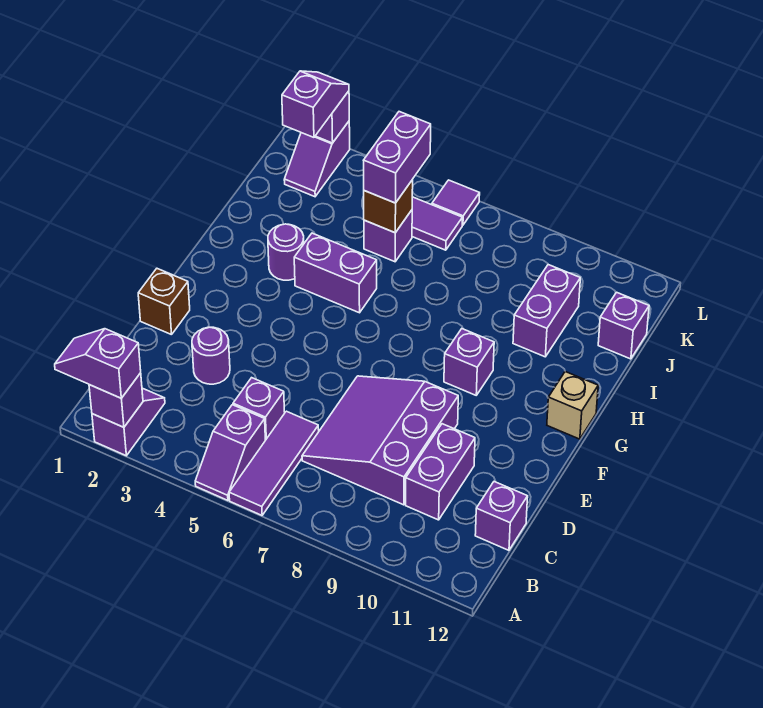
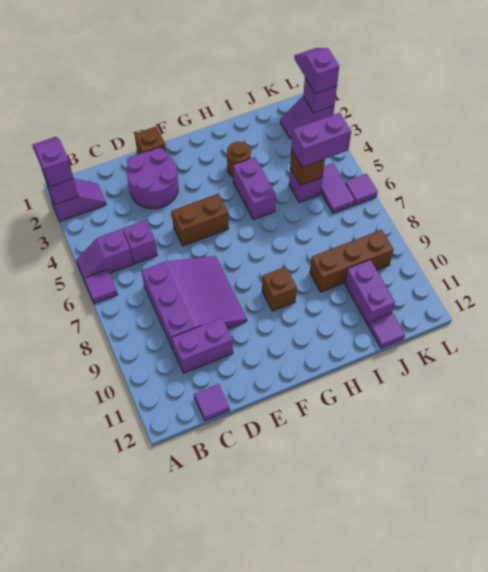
purple 1x3 tile [229,411,319,515] -> purple 1x1 tile [84,270,118,304]
purple 3x3 slope [302,376,458,505] -> purple 3x3 slope turned to [142,256,247,349]
purple 1x1 brick [475,482,528,550] -> purple 1x1 tile [194,384,230,421]
purple 1x1 round brick [192,327,230,384] -> purple 2x2 round brick [127,148,178,209]
none -> brown 1x2 brick [172,193,229,246]
purple 1x1 brick [444,329,494,395] -> brown 1x1 brick [262,267,297,311]
tan 1x1 brick [547,372,598,439] -> none
purple 1x1 round brick [268,224,304,280] -> brown 1x1 round brick [227,142,251,177]
none -> brown 1x3 brick [310,230,394,292]
purple 1x2 brick [513,265,580,357] -> purple 1x2 brick turned to [345,260,395,326]
purple 1x1 brick [598,292,649,359] -> purple 1x1 tile [369,313,405,348]
purple 1x2 slope [282,71,349,137] -> purple 1x2 slope turned to [294,48,339,94]

